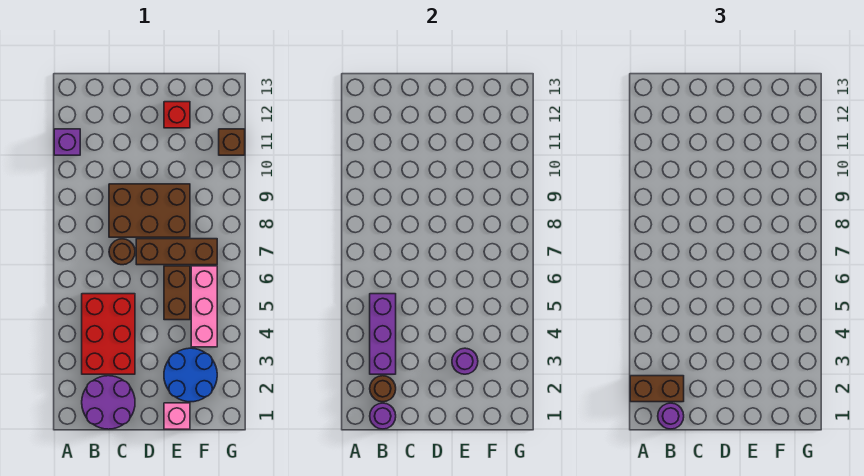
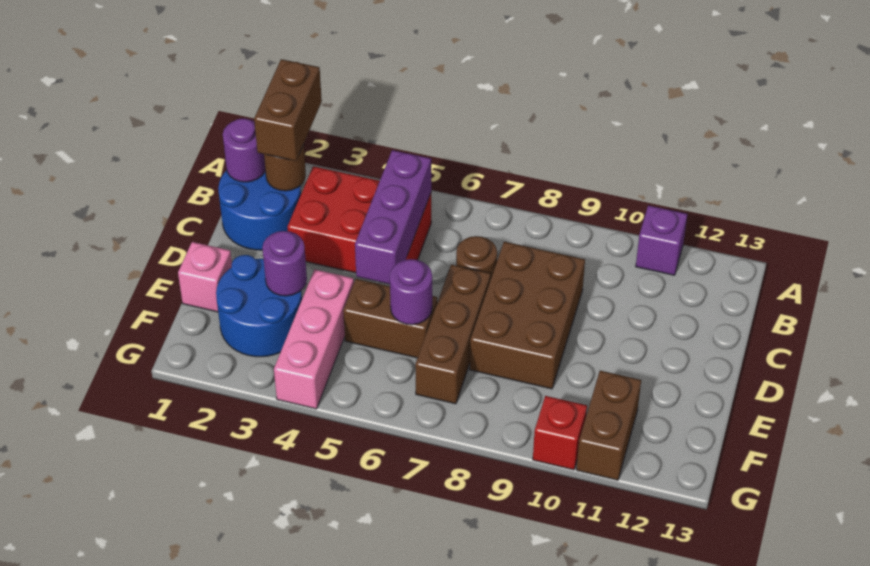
purple 2x2 round brick [82,376,135,429] -> blue 2x2 round brick [218,170,301,250]
purple 1x1 round brick [658,403,684,429] -> purple 1x1 round brick moved to [390,259,432,325]
purple 1x3 brick [370,294,396,374] -> purple 1x3 brick turned to [355,150,431,284]
red 1x1 brick [164,102,190,128] -> red 1x1 brick moved to [533,396,587,470]
pink 1x3 brick [191,266,217,347] -> pink 1x3 brick turned to [274,269,354,409]
brown 1x1 brick [219,129,245,155] -> brown 1x2 brick [576,371,641,480]

